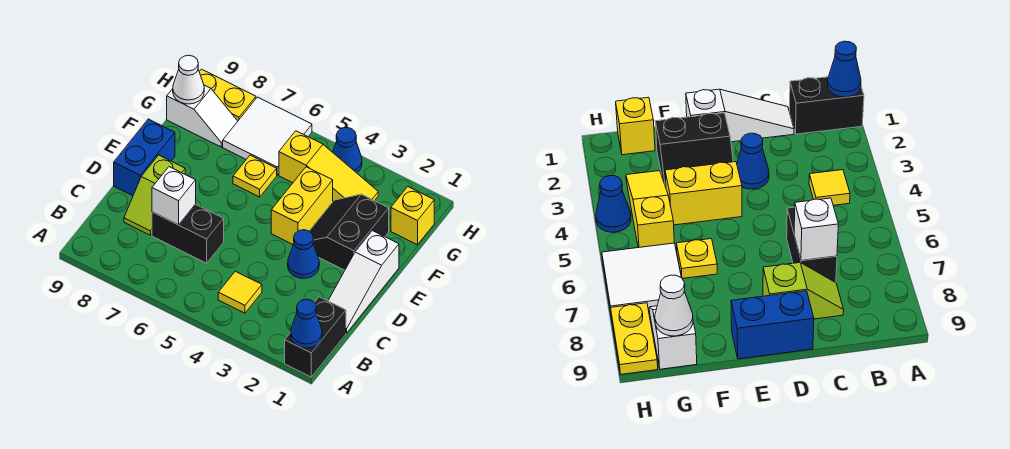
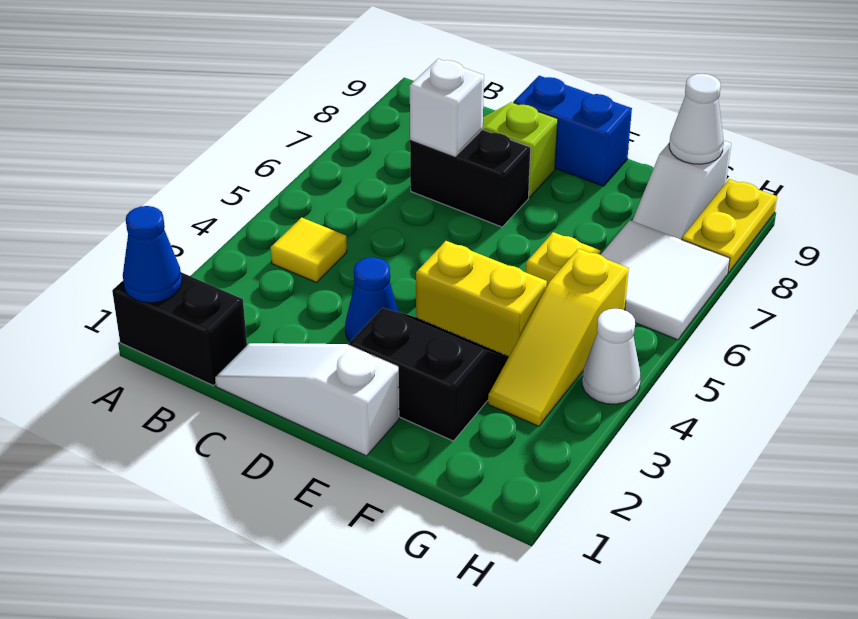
black 1x2 brick [152,204,224,263] -> black 1x2 brick turned to [410,129,531,227]
yellow 1x1 brick [391,187,434,245] -> none
blue 1x1 cone [333,128,362,173] -> white 1x1 cone [582,309,640,404]

